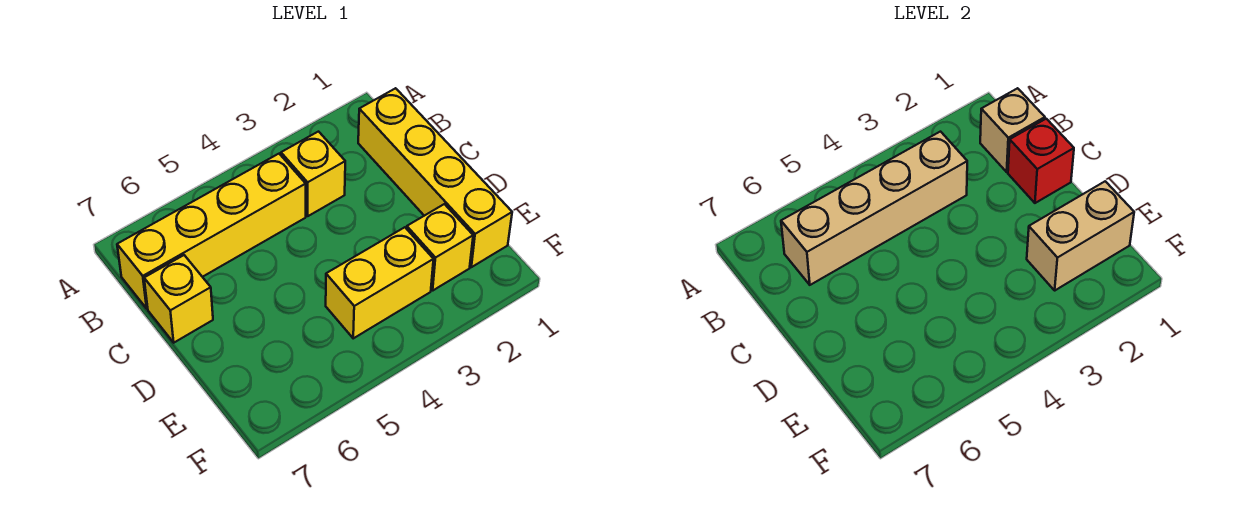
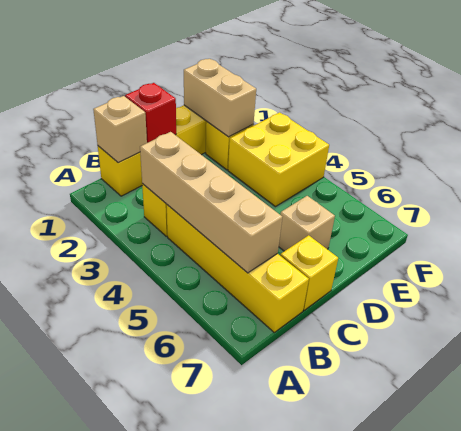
none -> tan 1x1 brick [279,196,335,251]
yellow 1x2 brick [326,227,434,338] -> yellow 2x2 brick [228,112,329,207]

